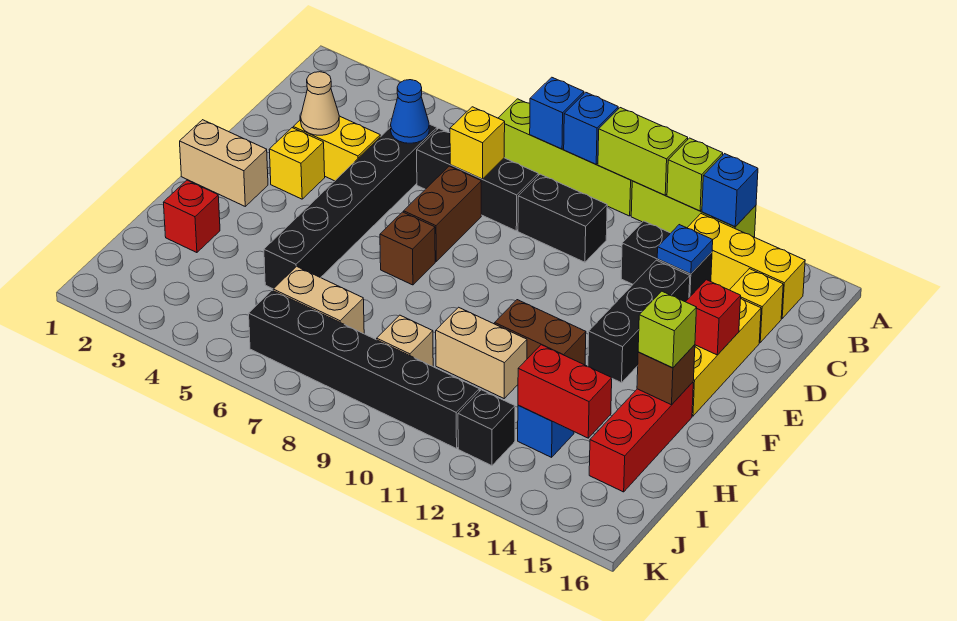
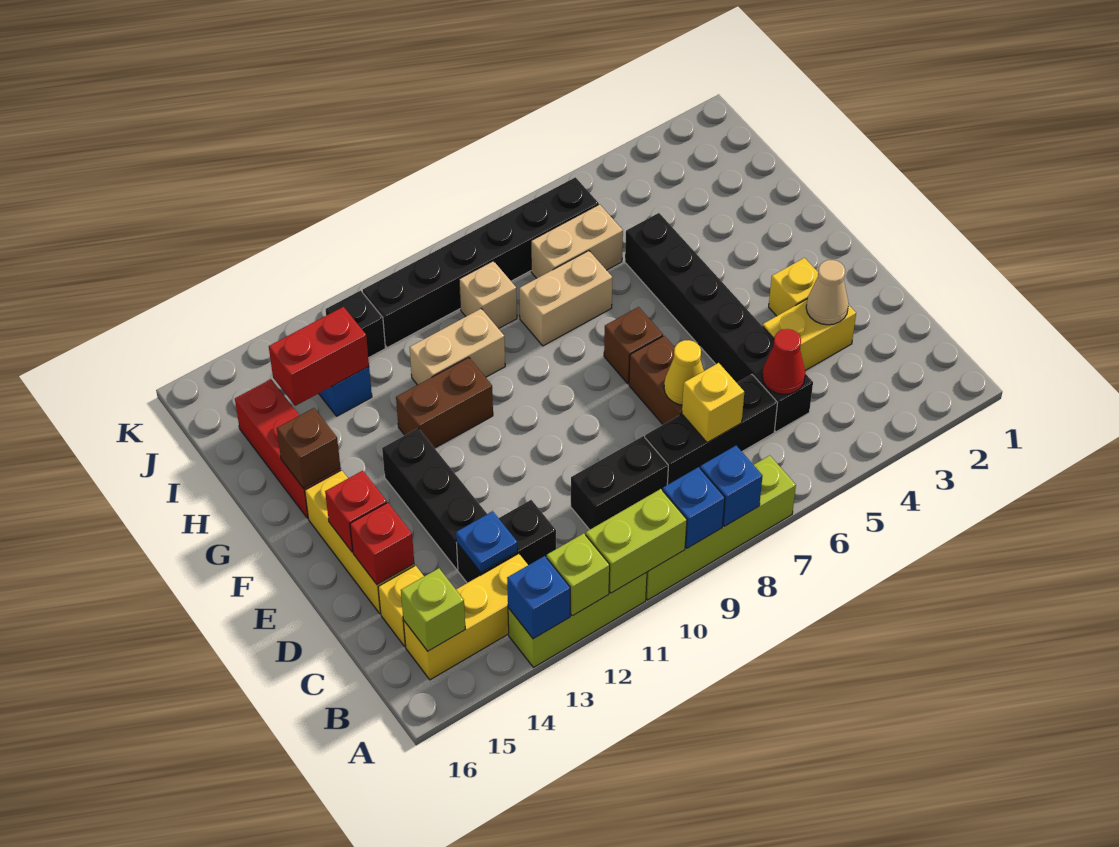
blue 1x1 cone [391,80,429,143] -> red 1x1 cone [762,329,805,394]
none -> yellow 1x1 cone [664,340,704,405]
tan 1x2 brick [180,120,268,206] -> tan 1x2 brick moved to [519,251,613,346]
lime 1x1 brick [638,291,697,368] -> lime 1x1 brick moved to [401,568,466,651]
red 1x1 brick [163,180,220,253] -> red 1x1 brick moved to [350,503,414,585]

